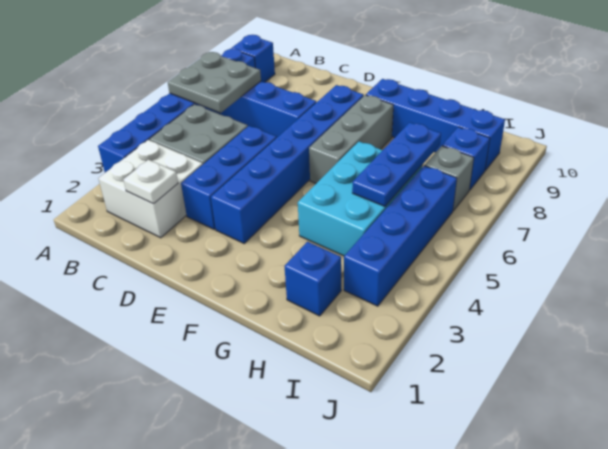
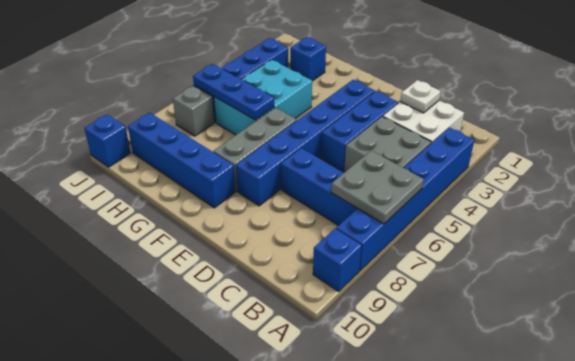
blue 1x3 plate [352,122,441,206] -> blue 1x3 plate turned to [193,64,274,120]
blue 1x1 brick [442,127,490,190] -> blue 1x1 brick moved to [84,114,131,167]

